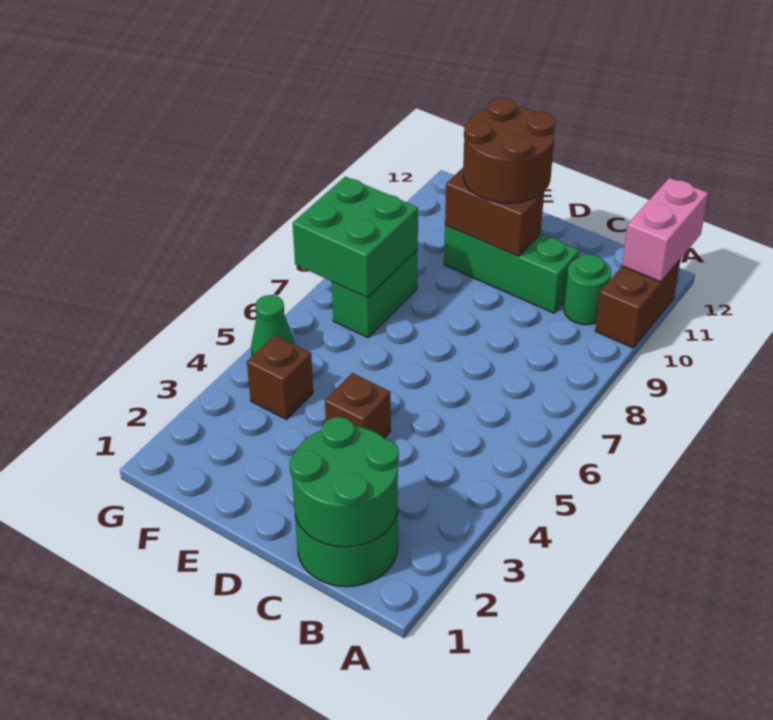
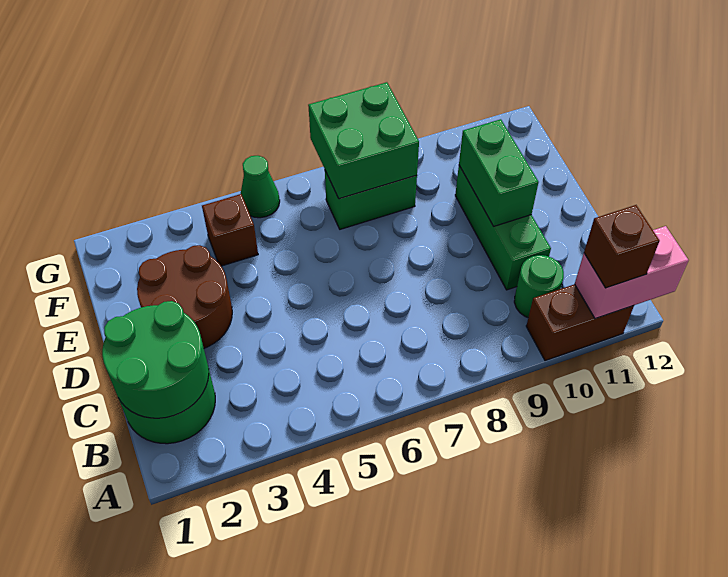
brown 1x1 brick [325,373,391,438] -> brown 1x1 brick moved to [584,205,659,288]
brown 1x2 brick [445,168,544,256] -> green 1x2 brick [459,119,539,226]
brown 2x2 round brick [463,98,555,203] -> brown 2x2 round brick moved to [137,245,232,348]

